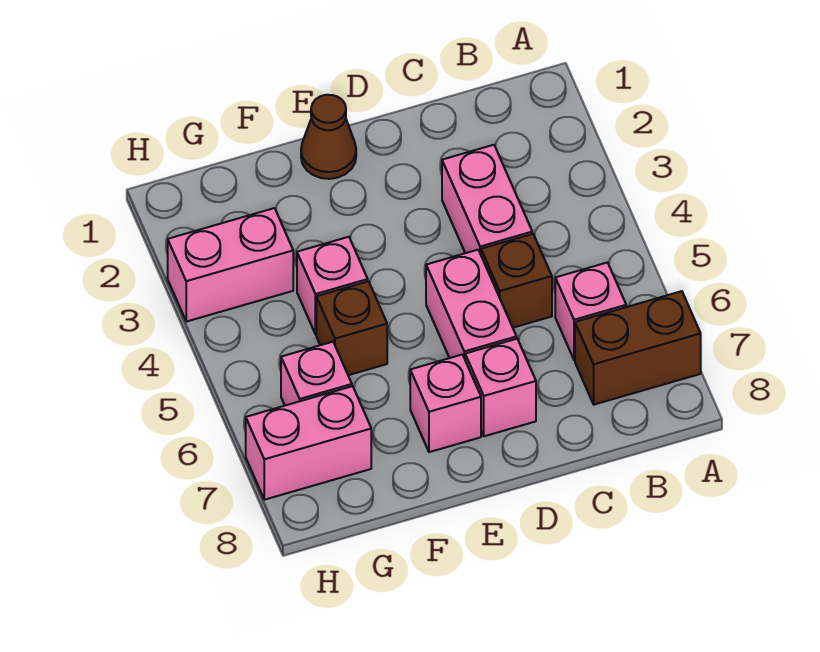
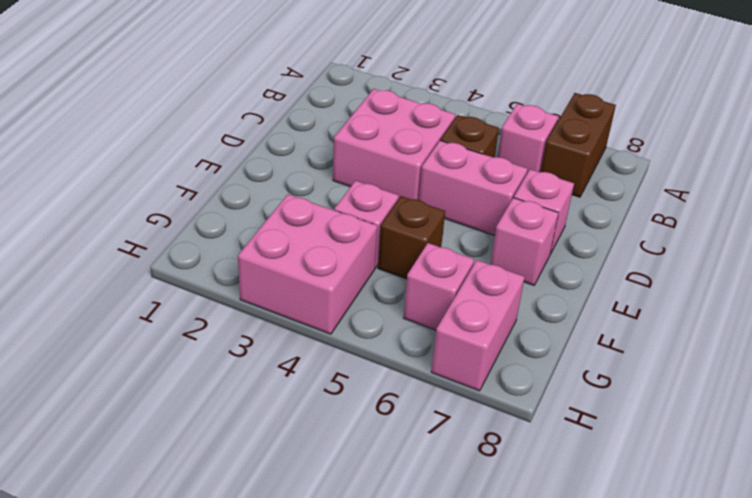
pink 1x2 brick [442,145,532,254] -> pink 2x2 brick [333,89,455,200]
brown 1x1 cone [301,95,356,179] -> none
pink 1x2 brick [168,208,293,322] -> pink 2x2 brick [238,194,377,334]

